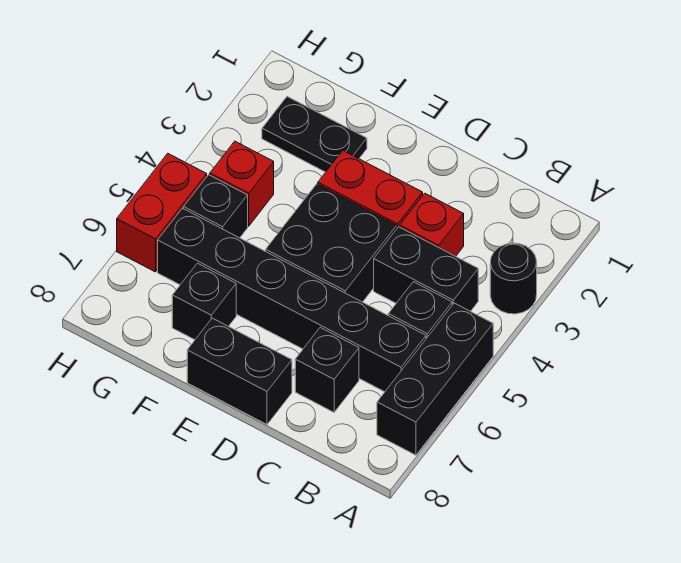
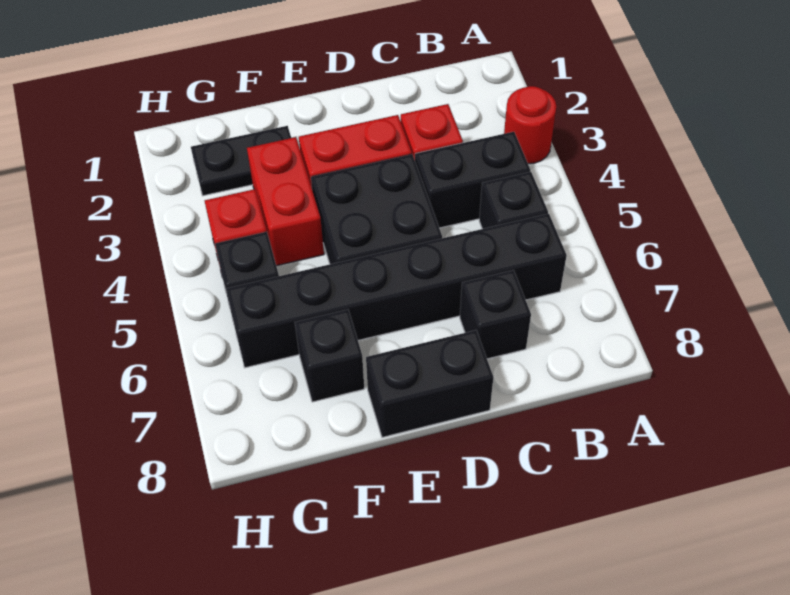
black 1x1 round brick [490,243,537,314] -> red 1x1 round brick [504,86,556,164]
black 1x3 brick [377,303,493,455] -> none
red 1x2 brick [117,153,207,272] -> red 1x2 brick moved to [247,137,324,266]

